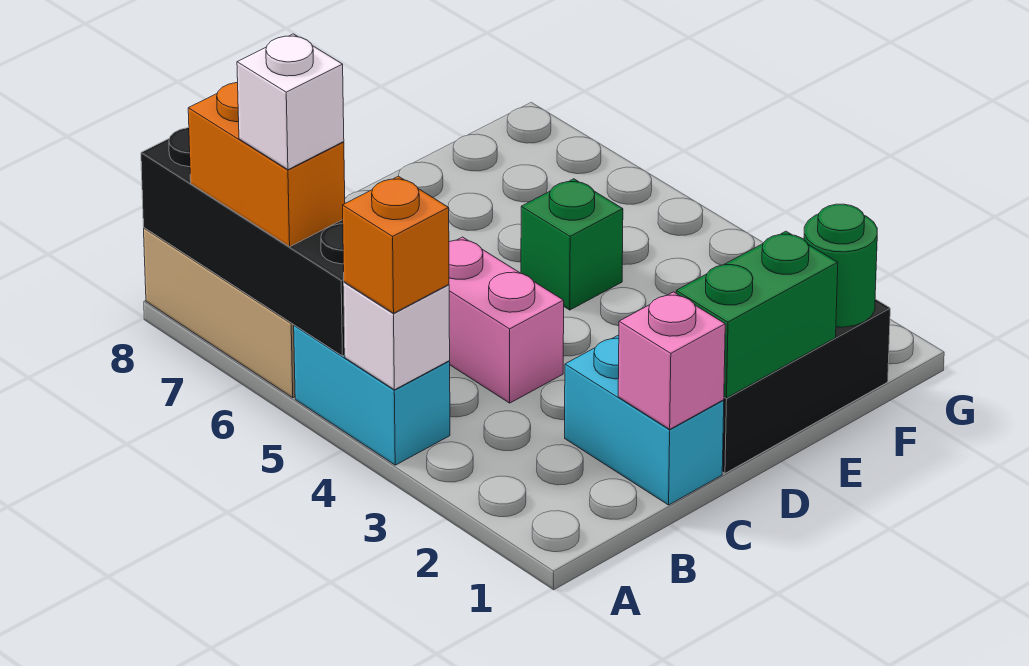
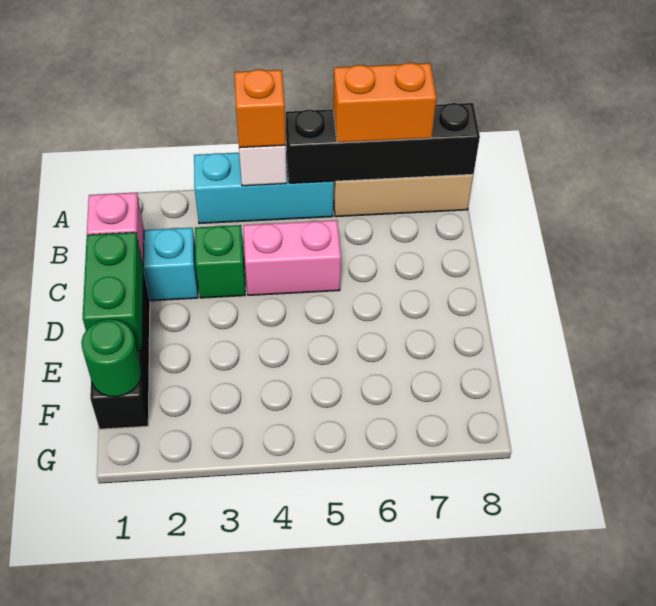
cyan 1x2 brick [294,325,450,465] -> cyan 1x3 brick [194,150,334,224]
white 1x1 brick [237,34,344,170] -> none
green 1x1 brick [521,179,623,310] -> green 1x1 brick moved to [195,225,245,298]

